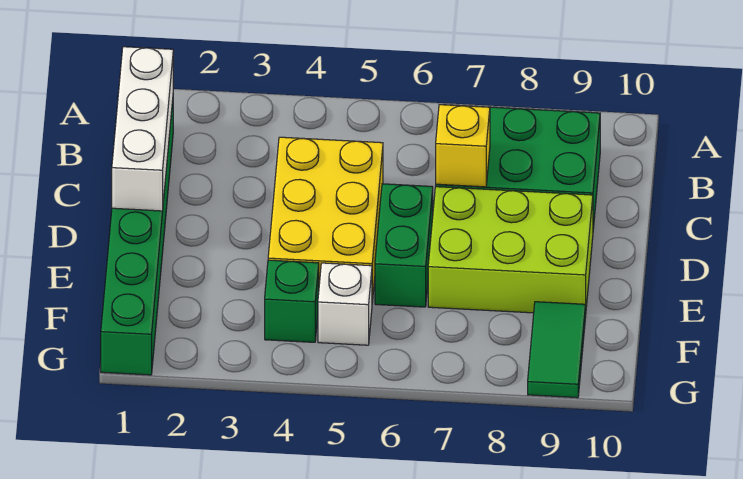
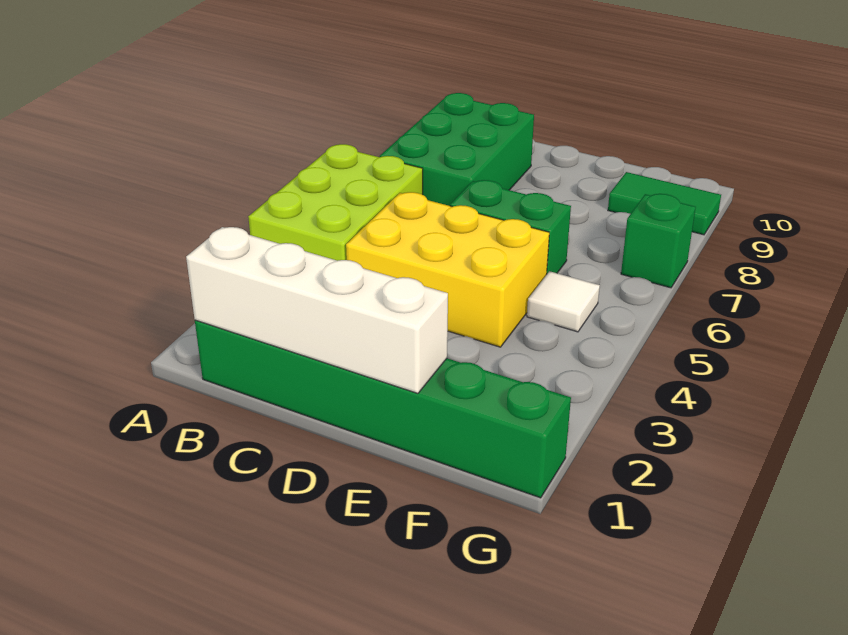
white 1x3 brick [112,47,173,211] -> white 1x4 brick [186,227,448,393]
yellow 1x1 brick [436,105,490,187] -> none
lime 2x3 brick [428,187,593,313] -> lime 2x3 brick moved to [248,144,423,261]
green 1x1 brick [265,260,319,342] -> green 1x1 brick moved to [621,194,696,288]
white 1x1 brick [318,263,372,345] -> white 1x1 tile [527,271,600,332]

